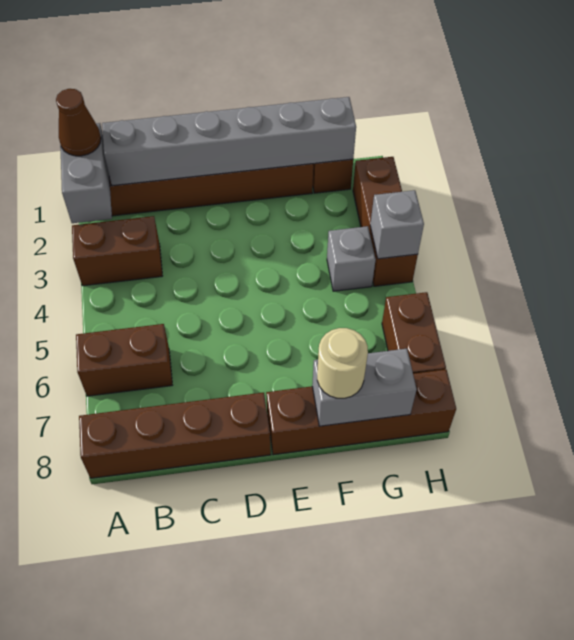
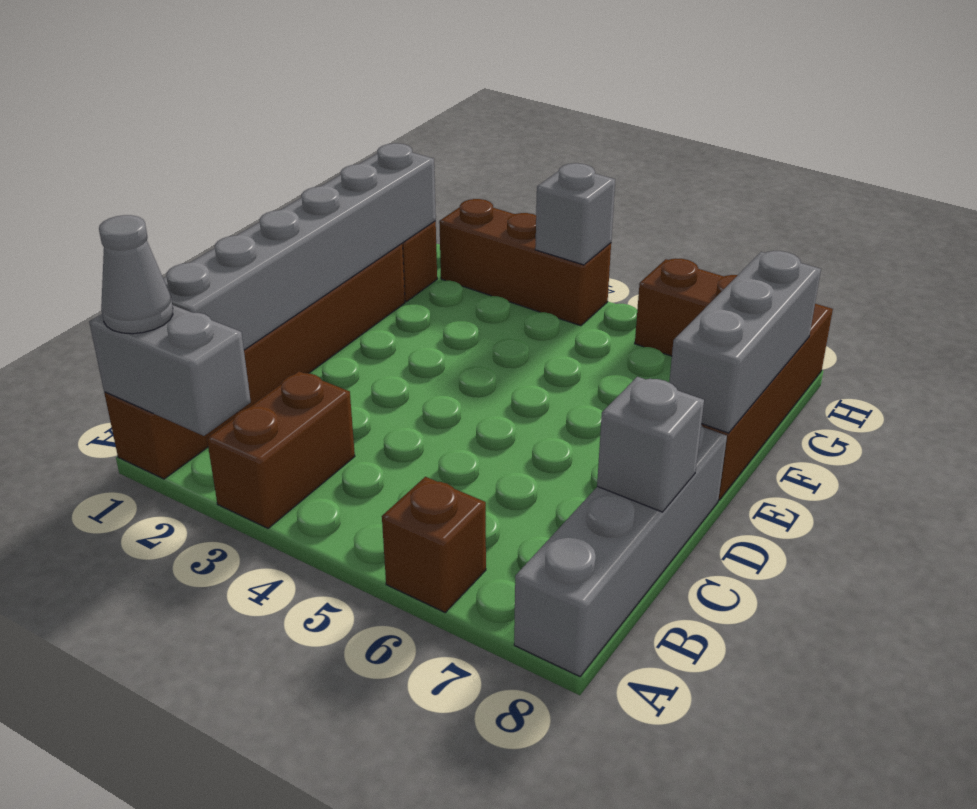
brown 1x1 cone [56,89,101,156] -> grey 1x1 cone [99,215,173,334]
brown 1x2 brick [76,324,172,396] -> brown 1x1 brick [382,477,486,612]
brown 1x4 brick [79,393,271,478] -> grey 1x4 brick [514,425,727,676]
grey 1x2 brick [312,349,417,426] -> grey 1x3 brick [669,251,821,433]
tan 1x1 round brick [317,328,368,398] -> none
grey 1x1 brick [327,226,376,291] -> grey 1x1 brick moved to [597,377,704,512]

